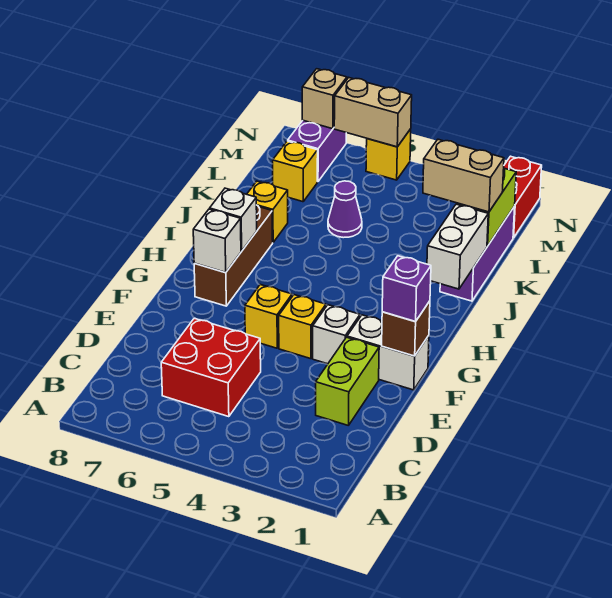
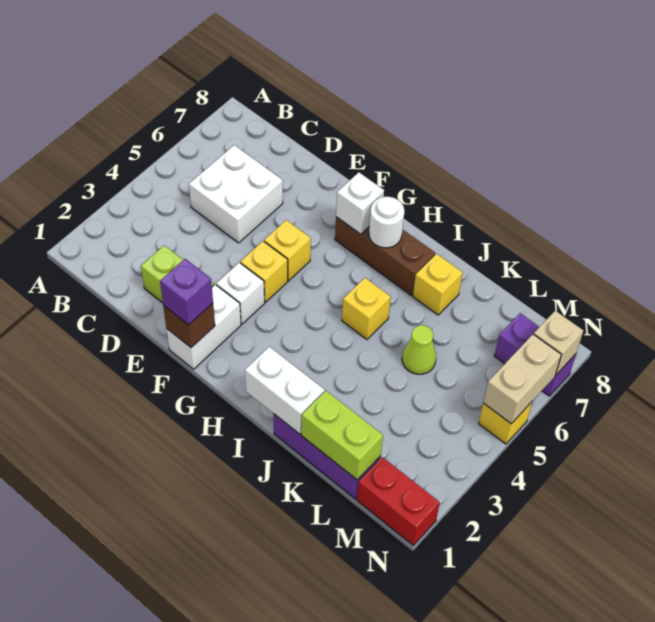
red 2x2 brick [161,318,261,417] -> white 2x2 brick [189,145,283,243]
white 1x1 brick [210,188,257,251] -> white 1x1 round brick [369,197,404,248]
tan 1x2 brick [423,139,504,212] -> none
purple 1x1 cone [328,181,362,238] -> lime 1x1 cone [402,325,436,374]
yellow 1x1 brick [273,141,318,202] -> yellow 1x1 brick moved to [342,278,391,339]

